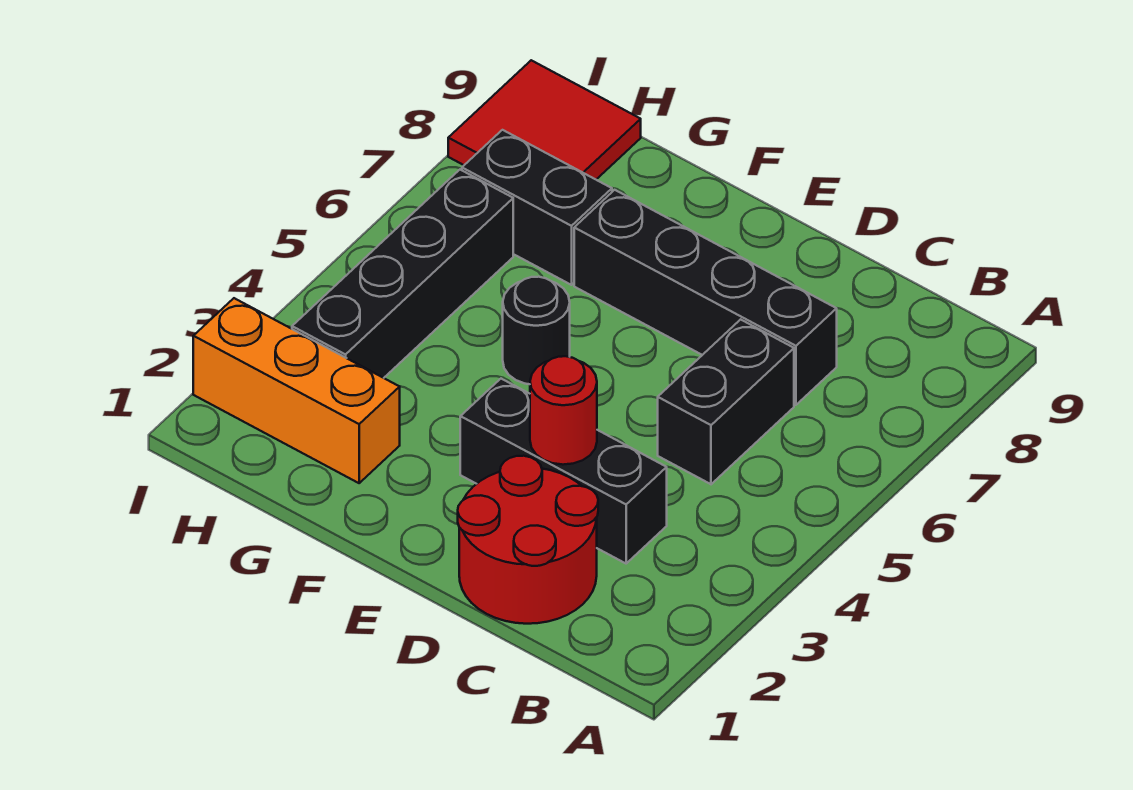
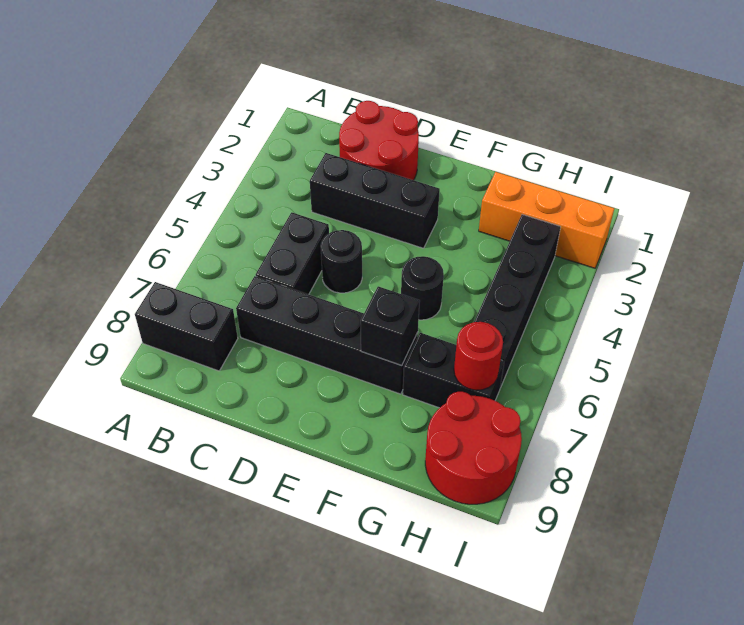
none -> black 1x2 brick [135,282,238,371]
red 1x1 round brick [530,356,597,465] -> red 1x1 round brick moved to [454,322,503,390]
none -> black 1x1 round brick [321,230,362,293]
none -> black 1x1 brick [361,286,420,365]
red 2x2 tile [448,60,641,179] -> red 2x2 round brick [425,392,522,504]

